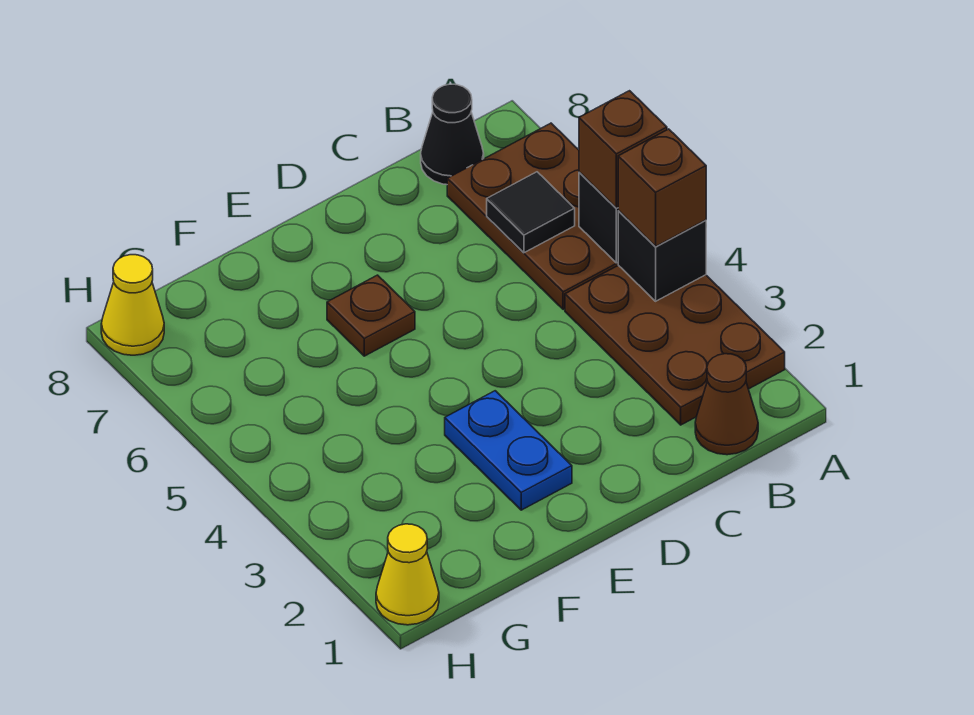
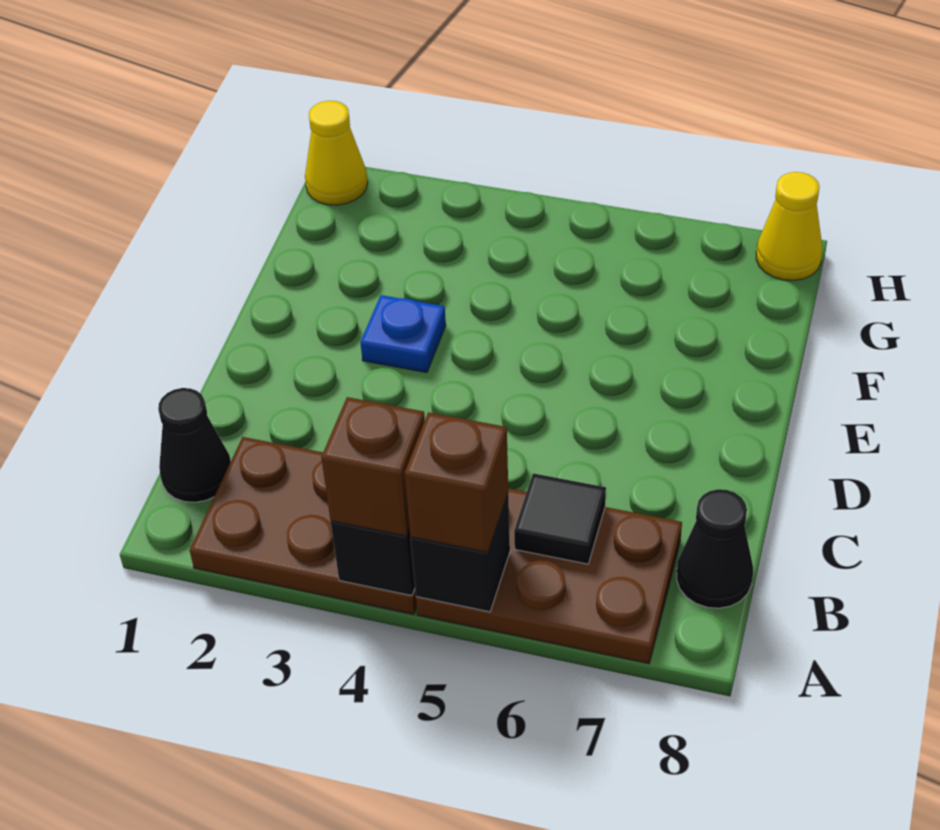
brown 1x1 cone [695,354,758,455] -> black 1x1 cone [158,388,231,502]
blue 1x2 plate [445,391,572,510] -> blue 1x1 plate [360,295,446,373]
brown 1x1 plate [327,275,415,356] -> none

